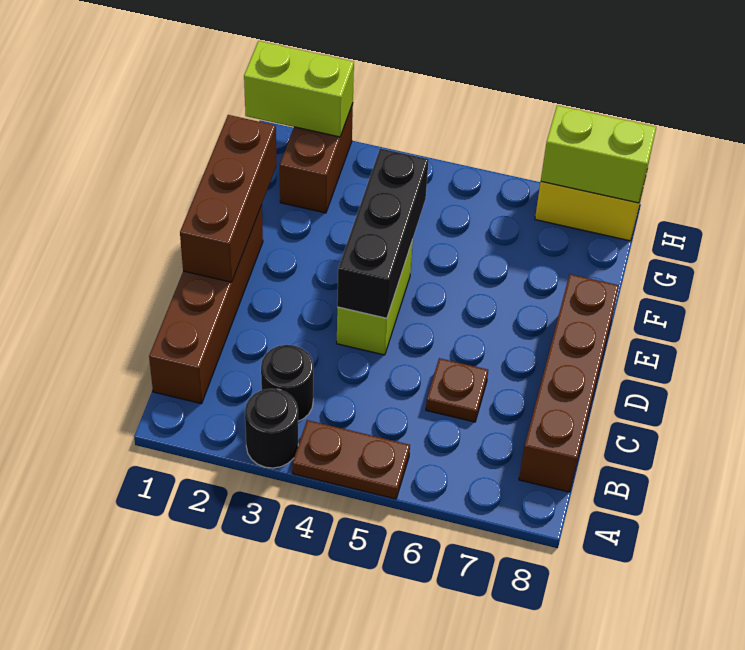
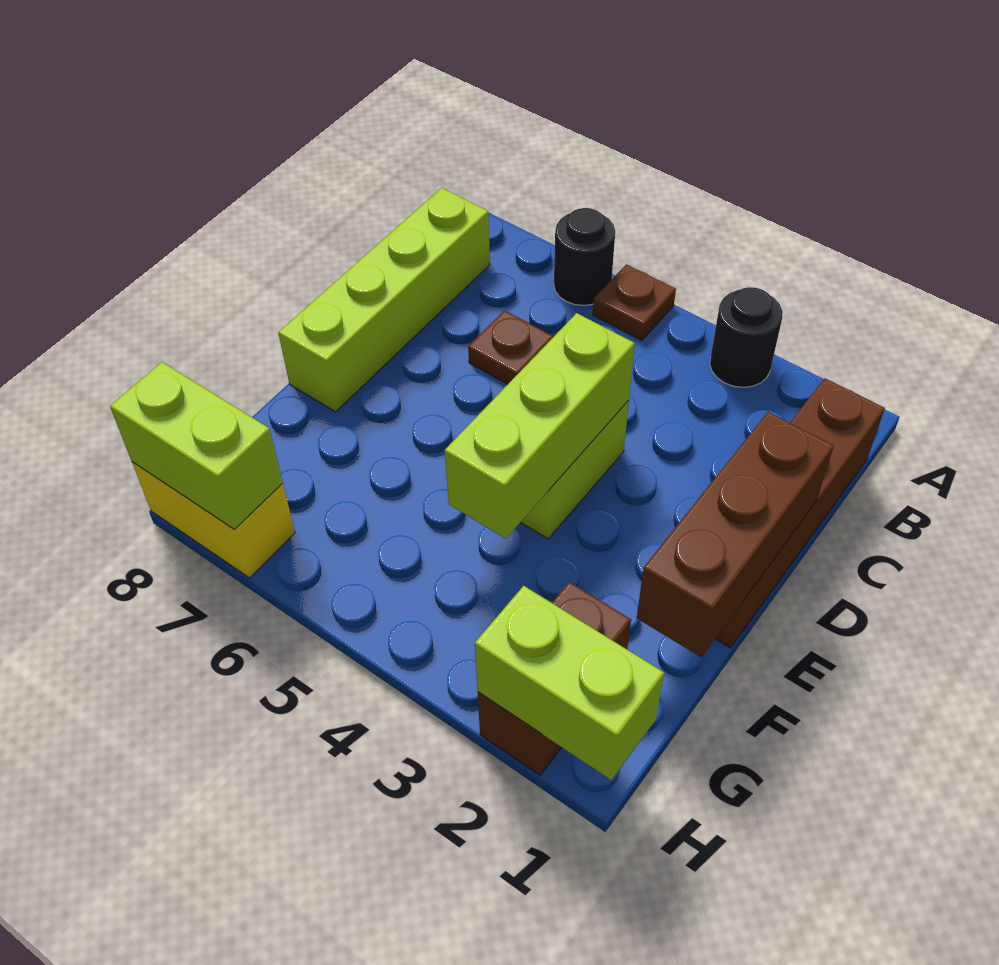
brown 1x2 plate [292,420,410,499] -> brown 1x1 plate [593,264,676,340]
black 1x1 round brick [261,345,313,421] -> black 1x1 round brick moved to [554,208,615,305]
brown 1x4 brick [519,274,619,492] -> lime 1x4 brick [278,188,490,412]
black 1x3 brick [337,148,429,318] -> lime 1x3 brick [445,313,635,539]

